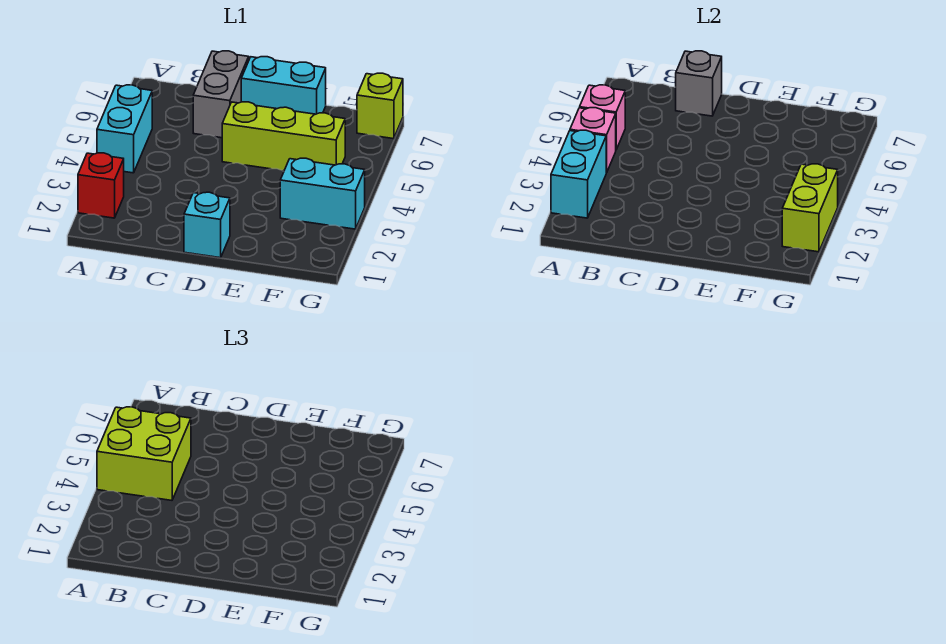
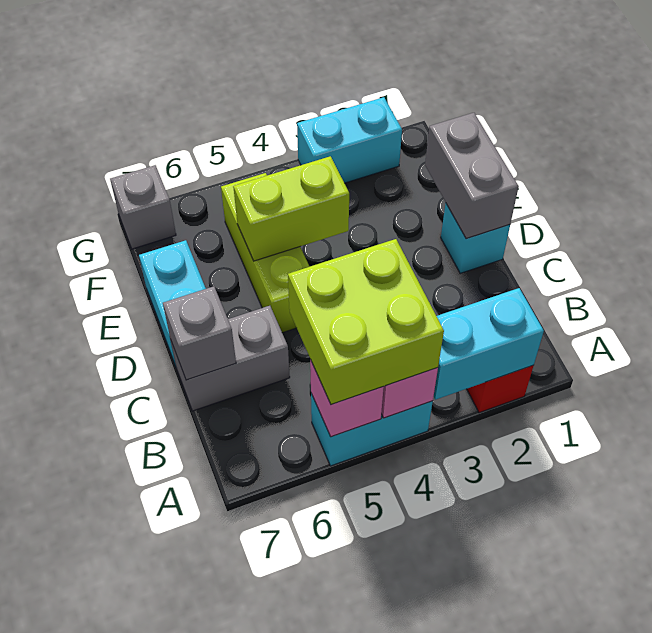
none -> grey 1x2 brick [425,113,519,239]
cyan 1x2 brick [280,158,365,229] -> cyan 1x2 brick turned to [297,97,402,183]
lime 1x2 brick [782,164,838,252] -> lime 1x2 brick moved to [233,156,349,261]
lime 1x1 brick [357,73,403,139] -> grey 1x1 brick [110,165,176,249]

